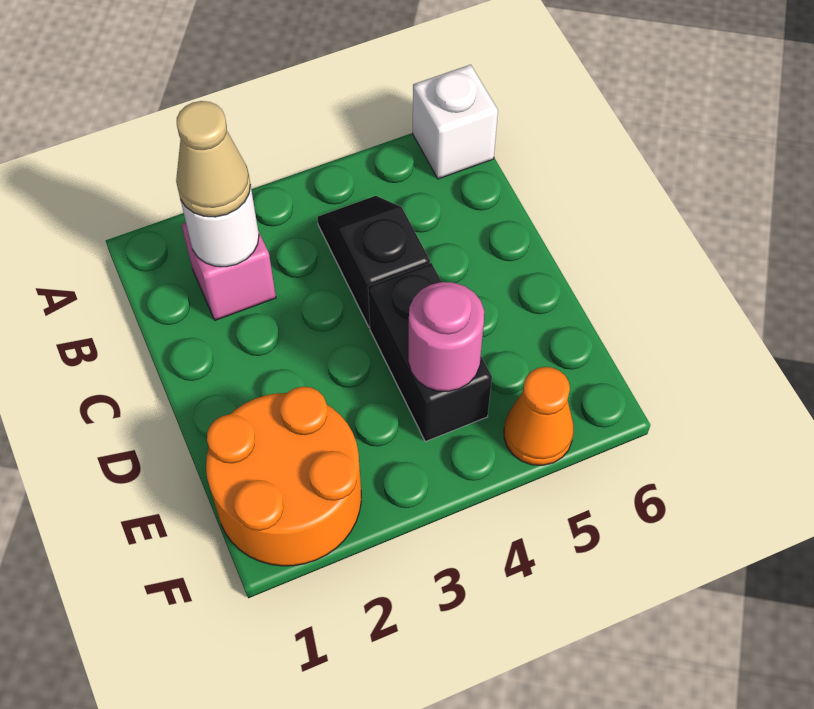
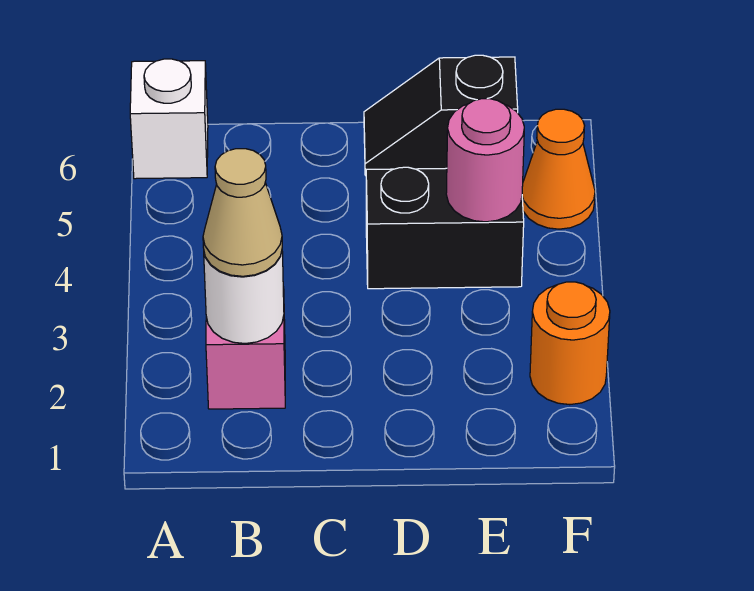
black 1x2 slope [317,196,430,327] -> black 1x2 slope moved to [364,55,518,175]
orange 2x2 round brick [206,387,361,566] -> orange 1x1 round brick [530,282,610,405]

